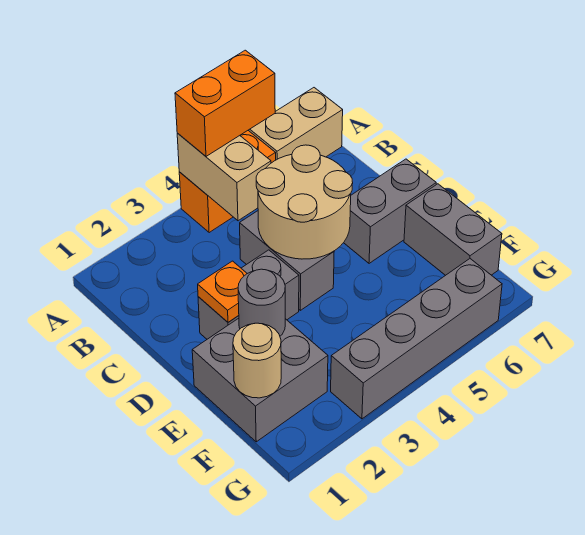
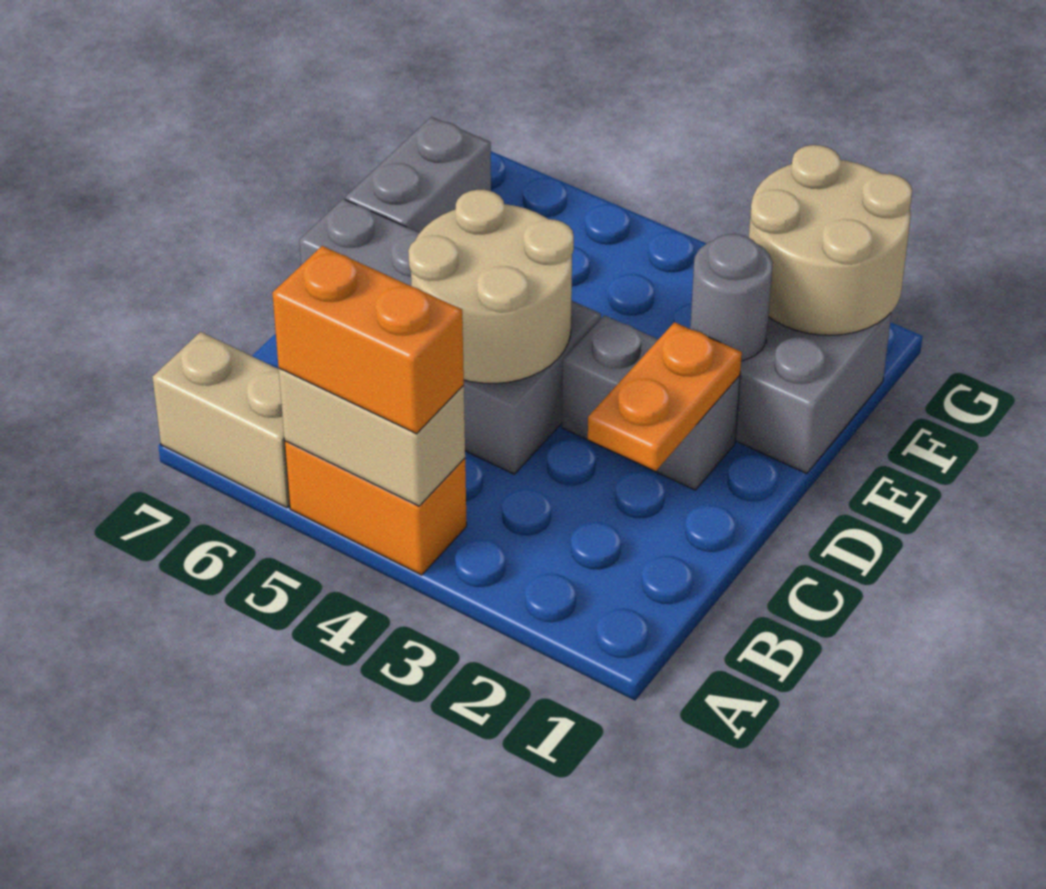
tan 1x2 brick [177,133,271,221] -> tan 1x2 brick turned to [279,368,465,506]
orange 1x1 plate [198,261,247,322] -> orange 1x2 plate [588,322,742,471]
tan 1x1 round brick [233,323,281,398] -> tan 2x2 round brick [749,145,912,335]
grey 1x4 brick [331,259,502,419] -> none

